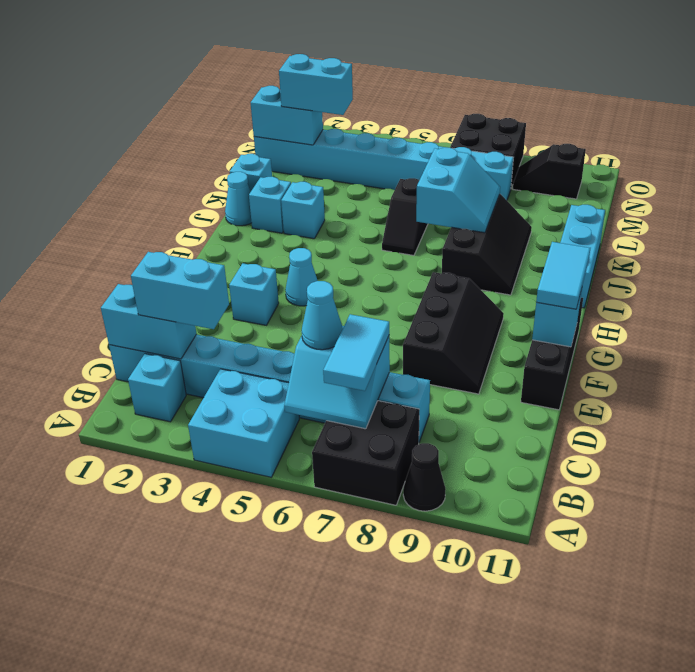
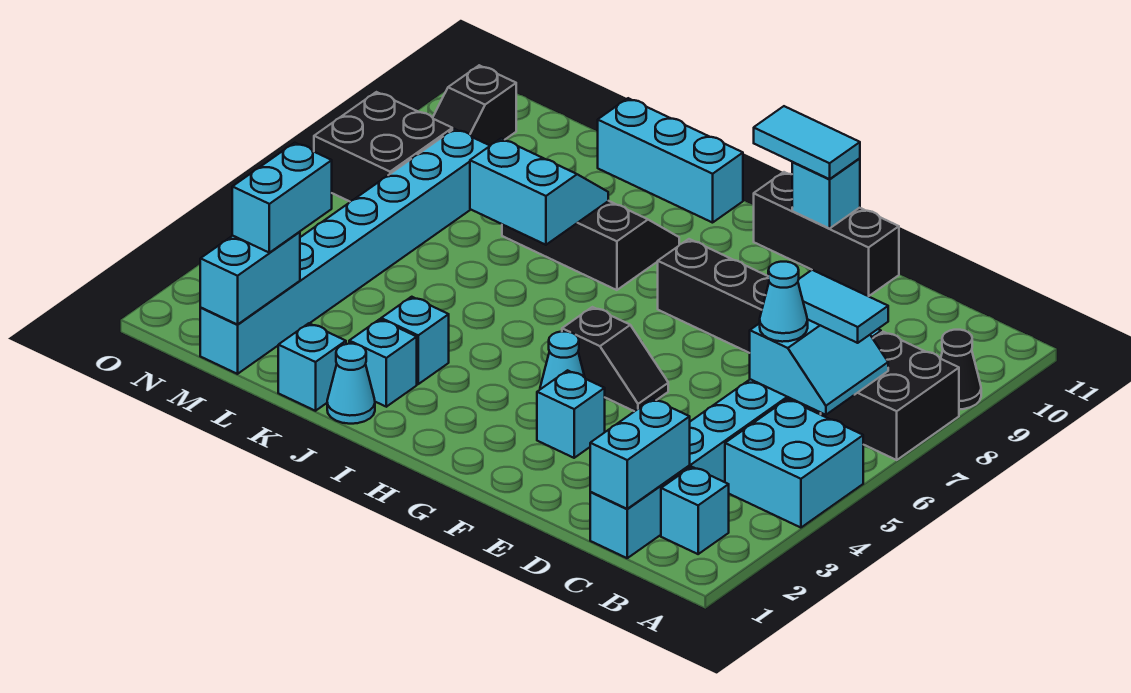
cyan 1x2 brick [131,252,229,329] -> none
black 1x2 slope [382,178,428,256] -> black 1x2 slope moved to [562,307,668,411]

